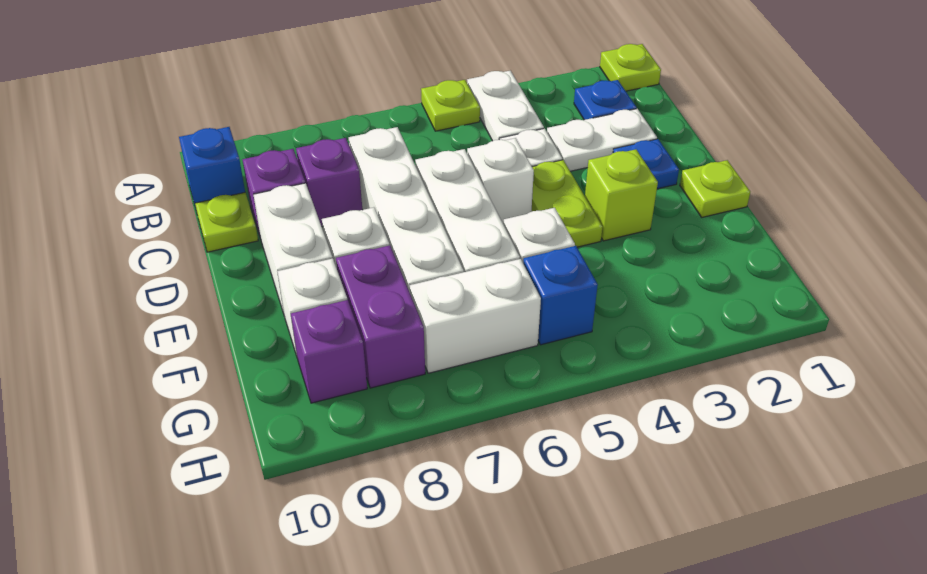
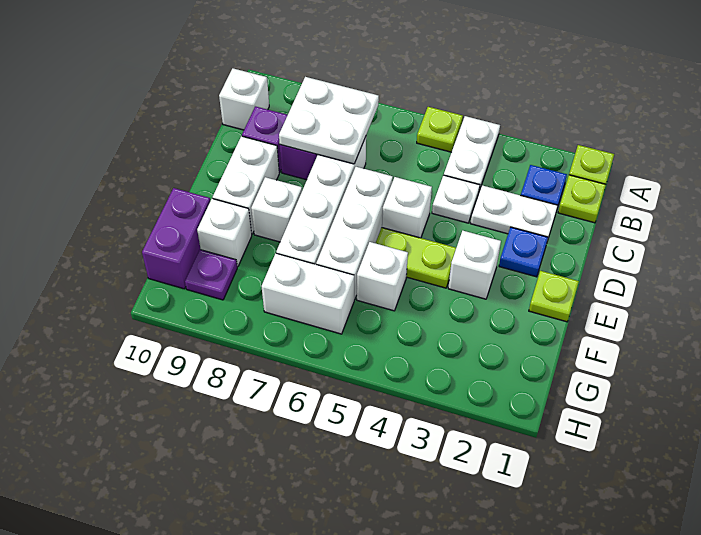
none -> white 2x2 plate [279,77,379,164]
blue 1x1 brick [179,127,245,212] -> white 1x1 brick [219,68,269,130]
lime 1x1 plate [195,192,258,252] -> lime 1x1 plate moved to [558,175,606,223]
lime 1x2 plate [532,160,603,247] -> lime 1x2 plate turned to [376,228,456,288]
lime 1x1 brick [585,149,658,241] -> white 1x1 brick [448,231,501,299]
purple 1x2 brick [336,245,425,388] -> purple 1x2 brick moved to [142,188,210,289]
blue 1x1 brick [523,246,598,345] -> none
purple 1x1 brick [291,300,367,403] -> purple 1x1 plate [185,250,237,300]

